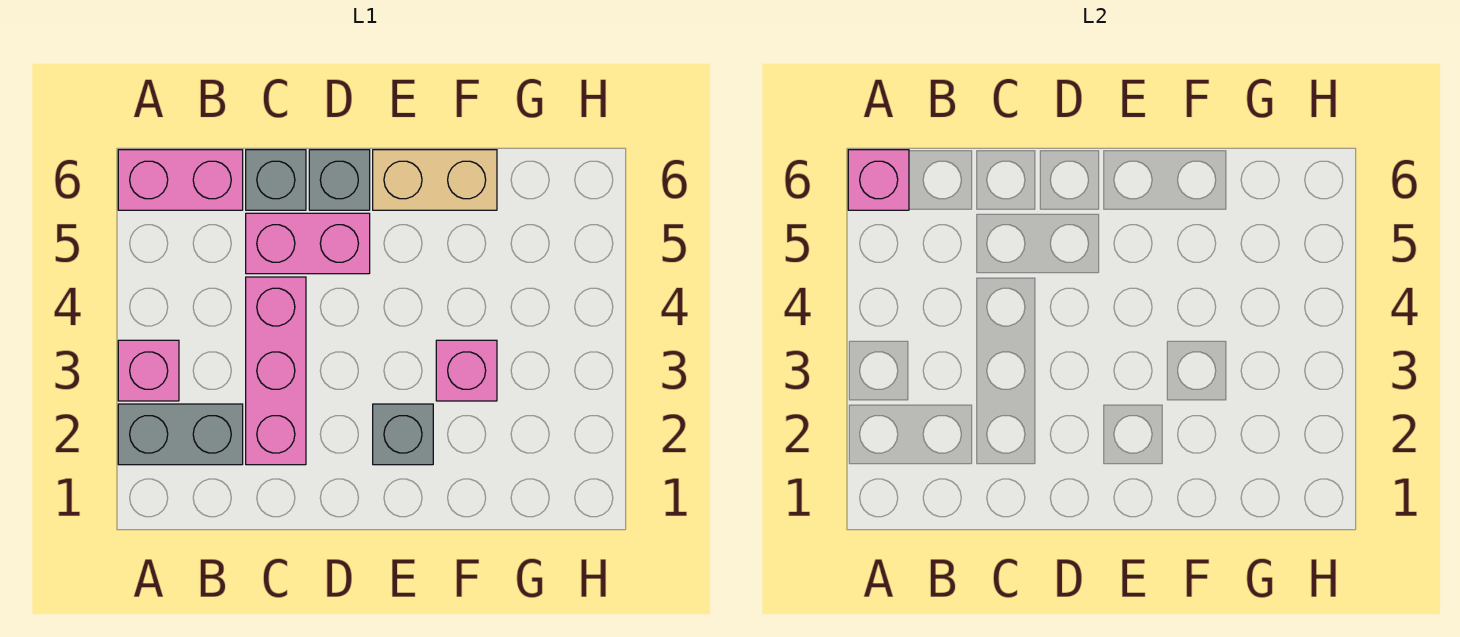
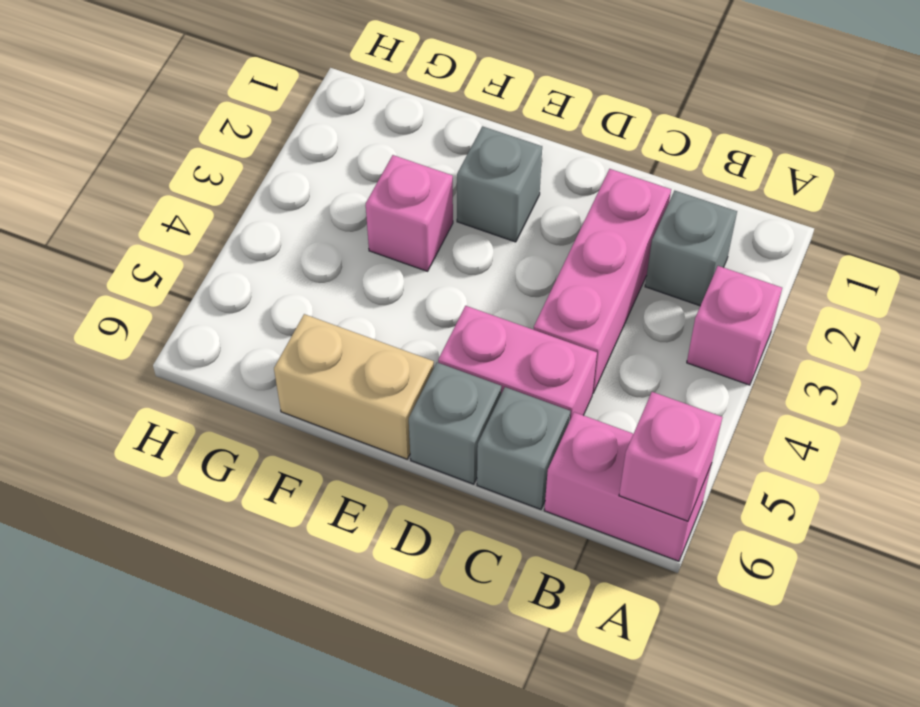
grey 1x2 brick [118,404,243,465] -> grey 1x1 brick [645,191,737,306]

